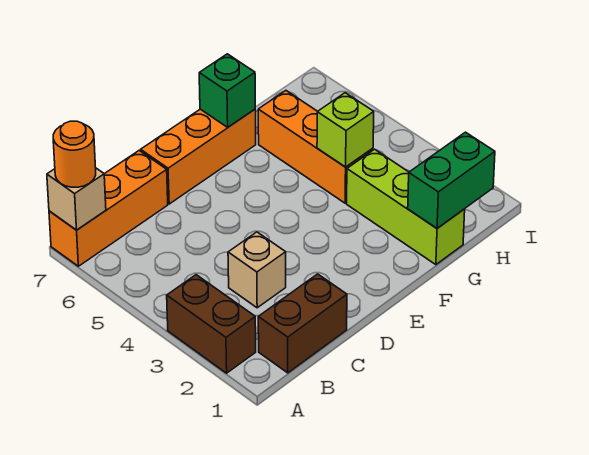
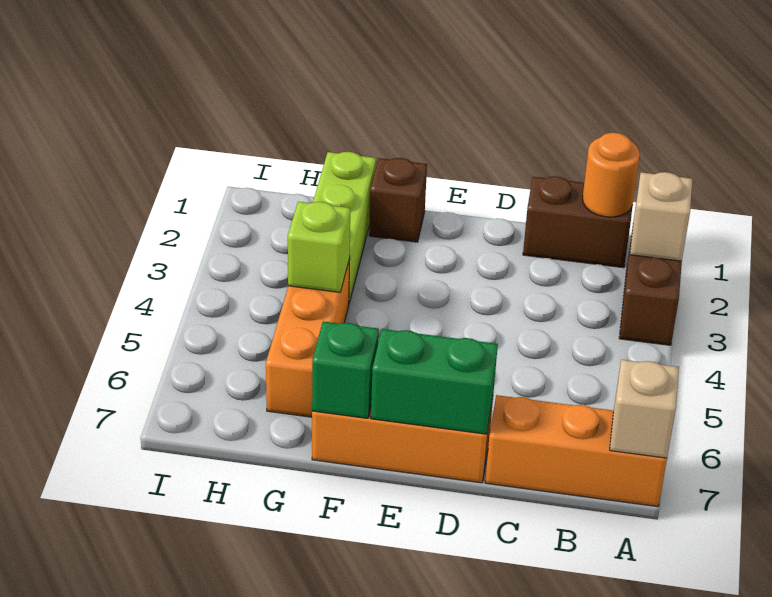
orange 1x1 round brick [53,121,96,187] -> orange 1x1 round brick moved to [583,133,640,217]
tan 1x1 brick [228,232,286,308] -> tan 1x1 brick moved to [630,172,693,261]
none -> brown 1x1 brick [369,158,427,242]
green 1x2 brick [408,132,495,228] -> green 1x2 brick moved to [371,329,498,434]

